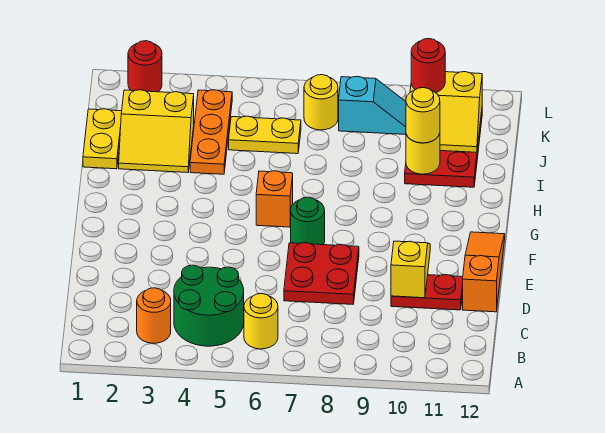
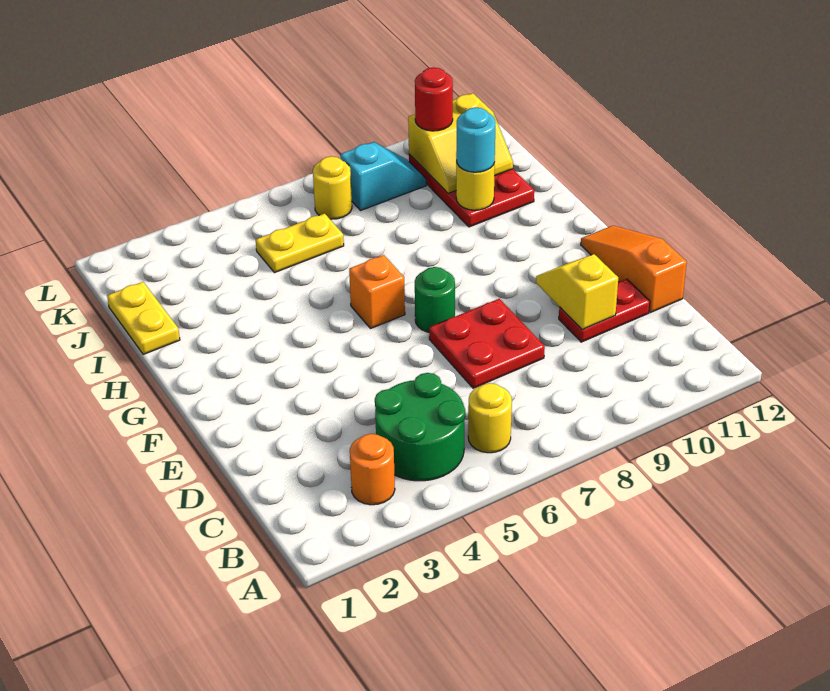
yellow 2x2 slope [119,90,194,173] -> none
orange 1x3 plate [190,90,232,174] -> none
yellow 1x1 round brick [406,88,440,143] -> cyan 1x1 round brick [456,108,495,172]
red 1x1 round brick [128,41,162,92] -> none

